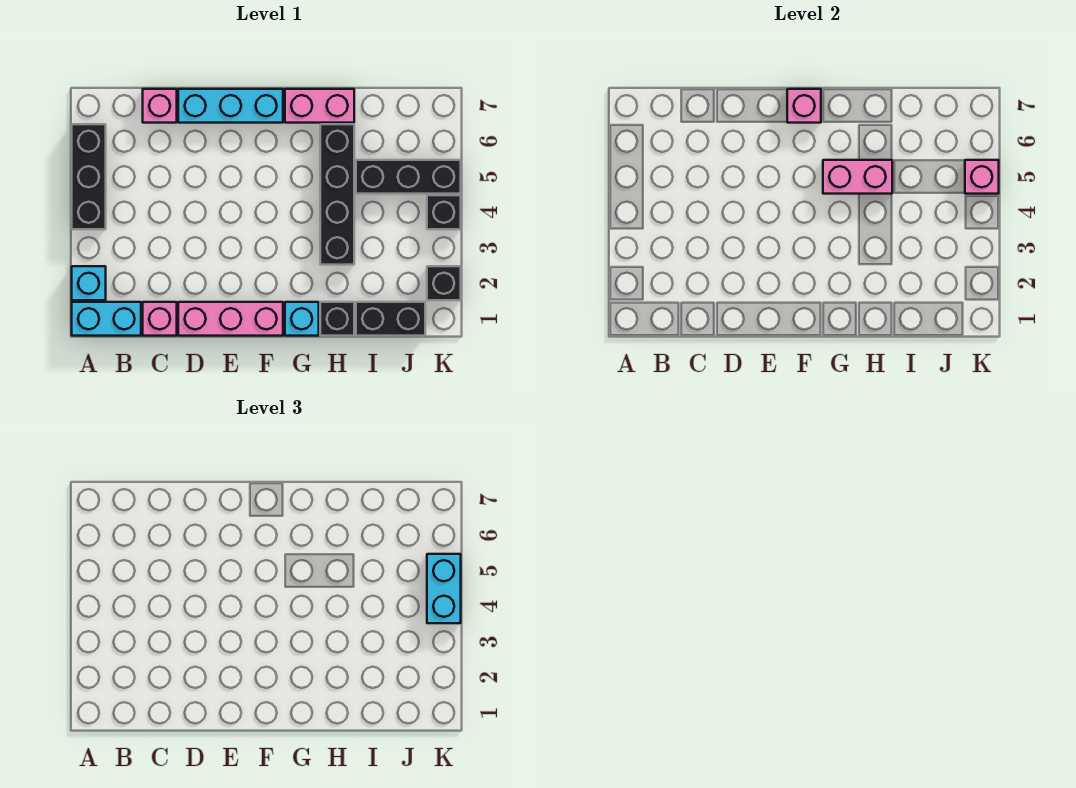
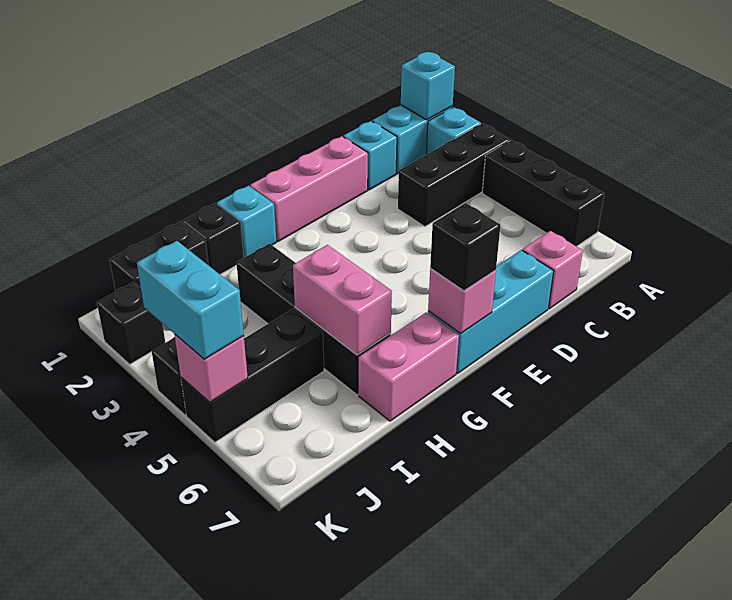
none -> cyan 1x1 brick [401,52,455,120]
none -> black 1x3 brick [398,123,510,227]
pink 1x1 brick [143,302,177,336] -> cyan 1x1 brick [343,121,397,190]
none -> black 1x1 brick [430,203,500,291]
pink 1x2 brick [823,160,892,194] -> pink 1x2 brick turned to [293,245,392,355]

